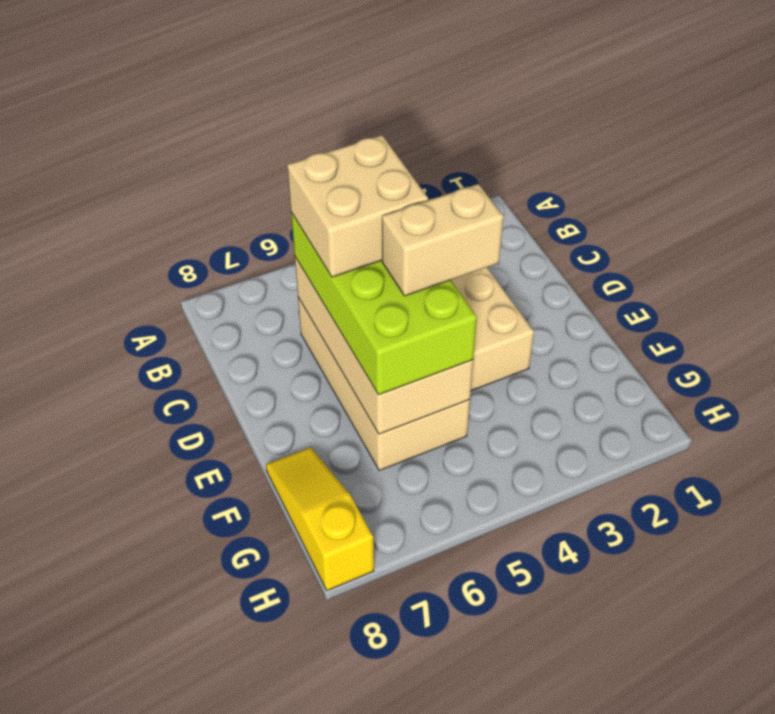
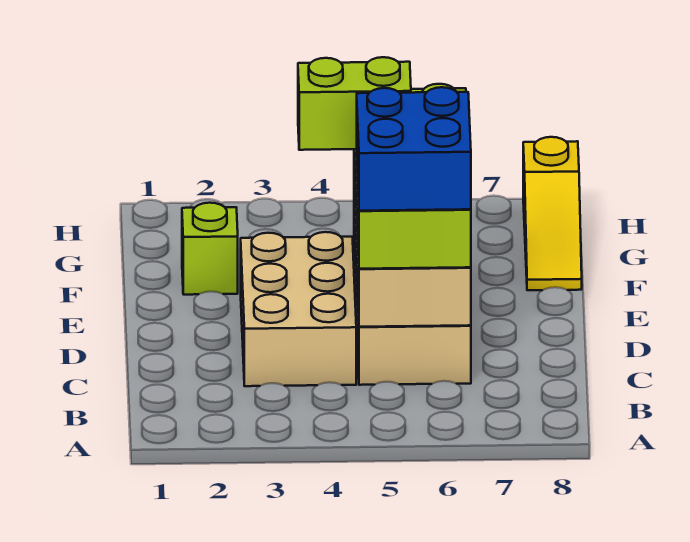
tan 2x2 brick [287,135,428,277] -> blue 2x2 brick [356,87,471,211]
tan 1x2 brick [382,184,504,296] -> lime 1x2 brick [298,57,411,150]
none -> lime 1x1 brick [182,203,238,295]

